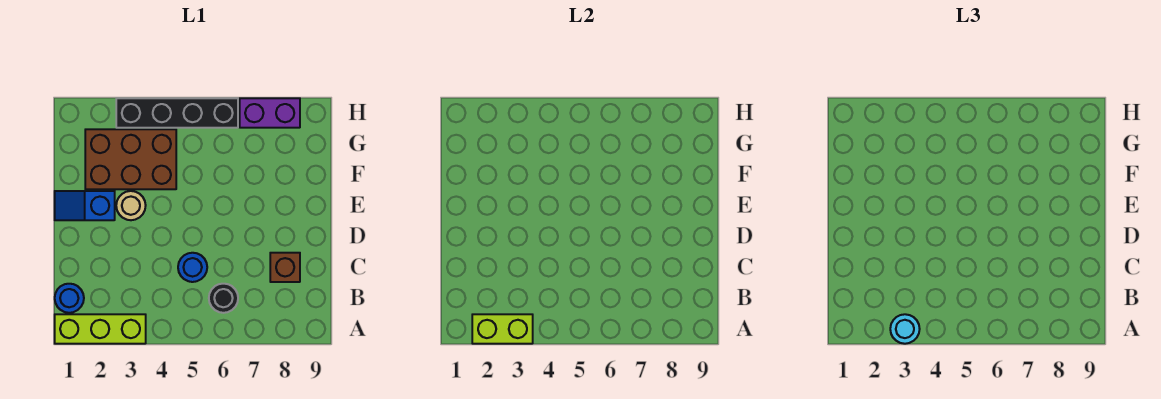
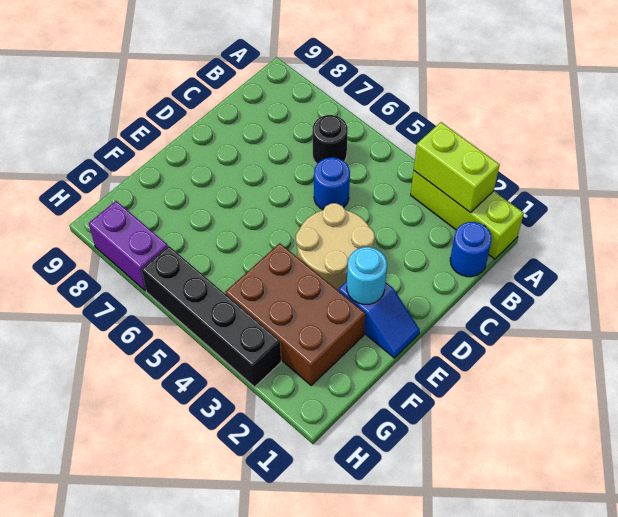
cyan 1x1 round brick [890,314,920,344] -> cyan 1x1 round brick moved to [347,247,387,304]
brown 1x1 brick [270,253,300,282] -> none
tan 1x1 round brick [116,191,146,220] -> tan 2x2 round brick [296,203,375,291]

